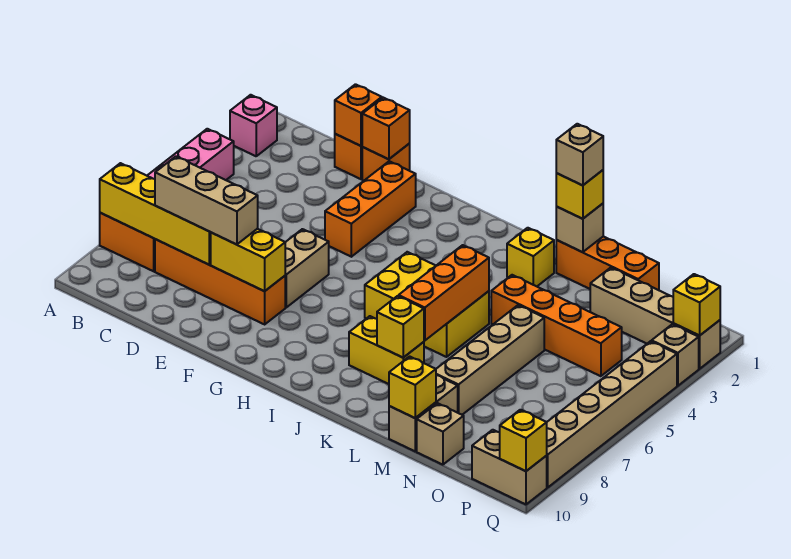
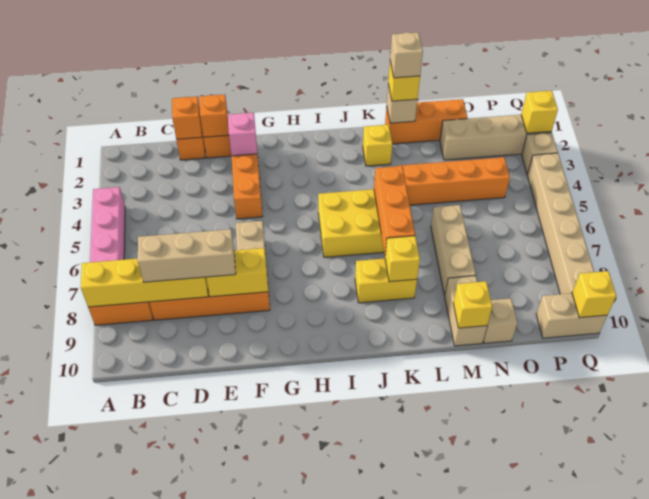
pink 1x1 brick [230,95,277,156] -> pink 1x1 brick moved to [228,113,257,156]
tan 1x4 brick [436,305,544,415] -> tan 1x3 brick [431,205,476,296]

